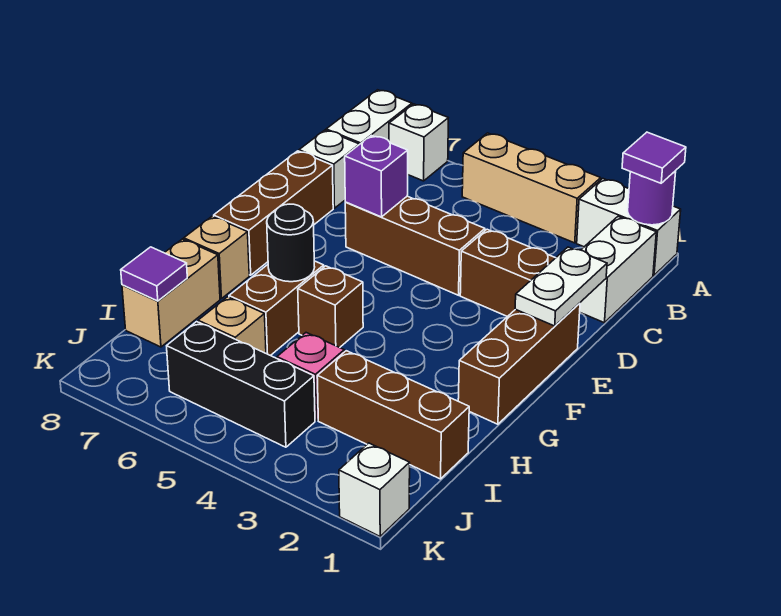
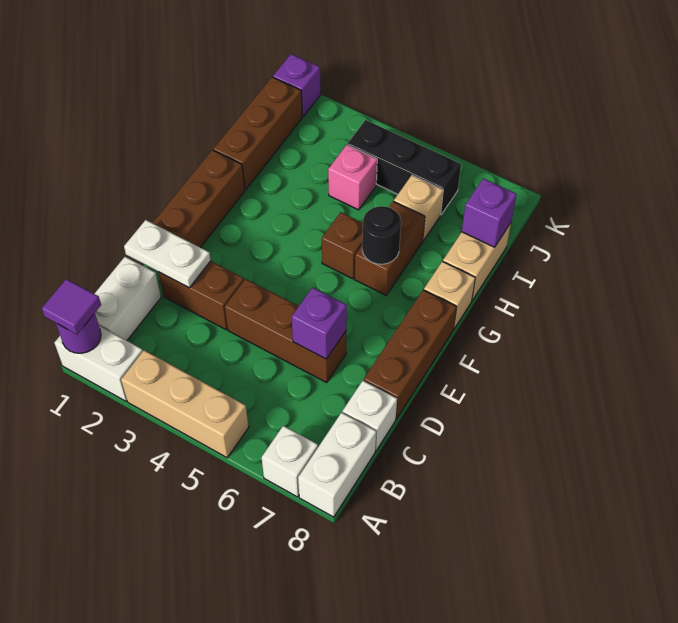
white 1x2 plate [515,247,607,326] -> white 1x2 plate turned to [124,220,211,288]
brown 1x3 brick [317,351,469,479] -> brown 1x3 brick turned to [213,77,302,190]
purple 1x1 tile [121,247,187,301] -> purple 1x1 brick [462,178,517,247]
white 1x1 brick [339,443,410,536] -> purple 1x1 brick [273,54,321,117]

